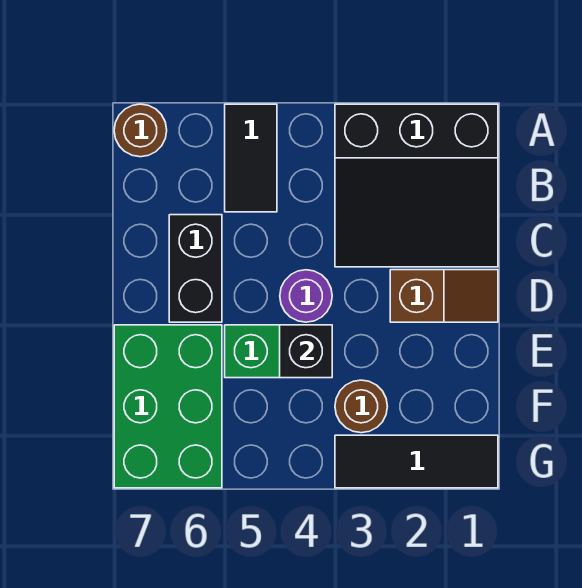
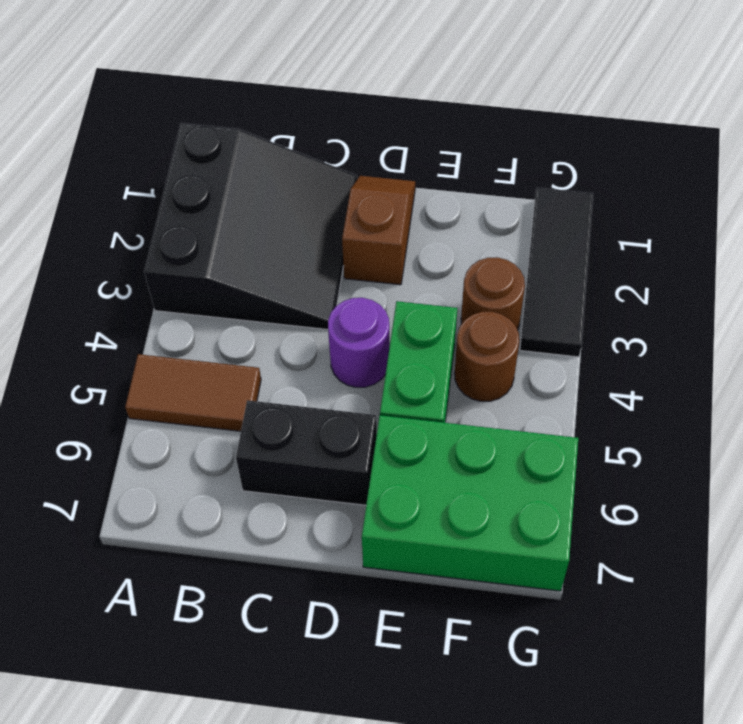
black 1x2 tile [225,104,277,212] -> brown 1x2 tile [125,354,261,431]
brown 1x1 round brick [114,104,167,157] -> brown 1x1 round brick moved to [455,312,519,401]
black 1x1 brick [280,325,332,378] -> none

